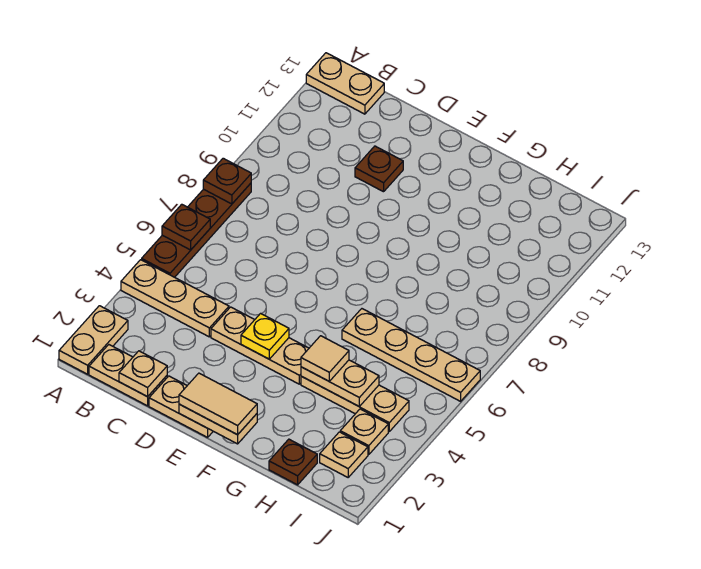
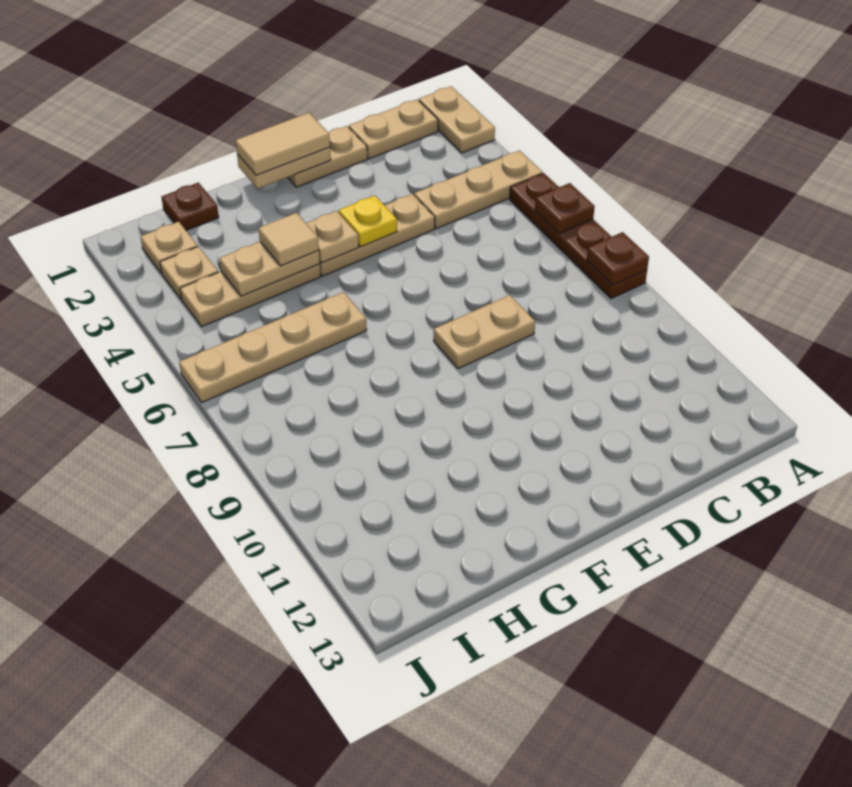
tan 1x2 plate [306,53,384,114] -> tan 1x2 plate moved to [434,295,535,369]
tan 1x1 plate [119,351,167,397] -> tan 1x1 plate moved to [306,211,359,263]
brown 1x1 plate [355,146,403,192] -> none

